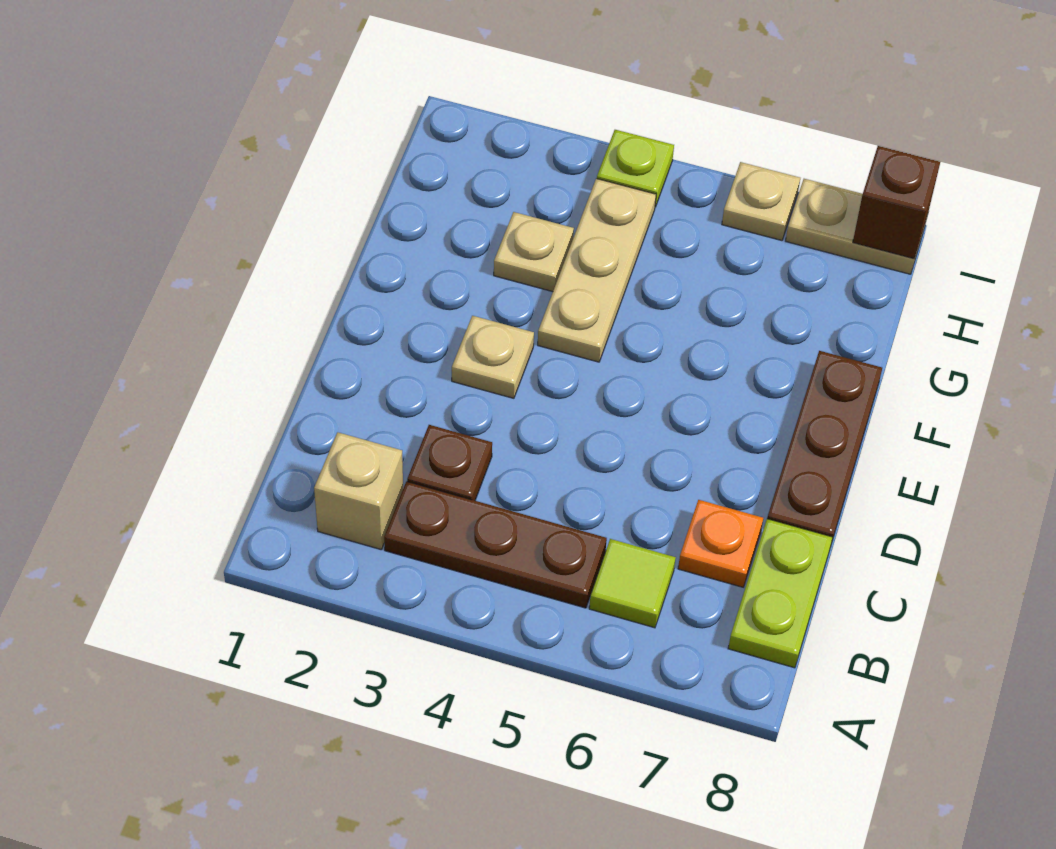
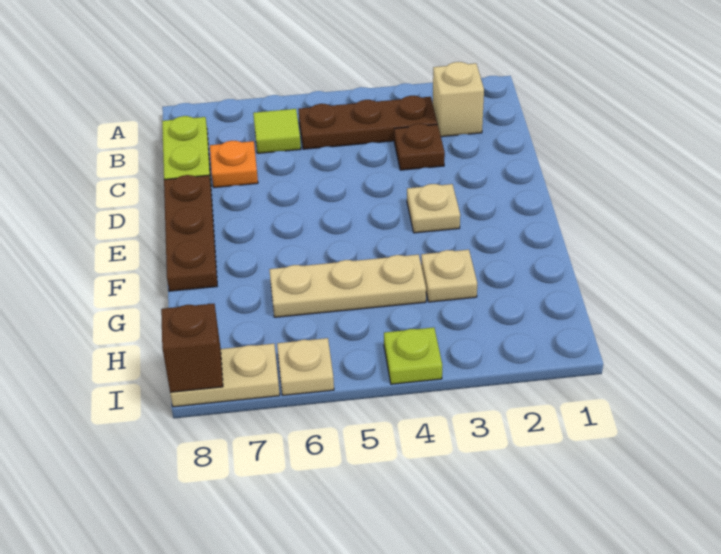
tan 1x3 plate [538,178,656,362] -> tan 1x3 plate turned to [269,254,426,317]

